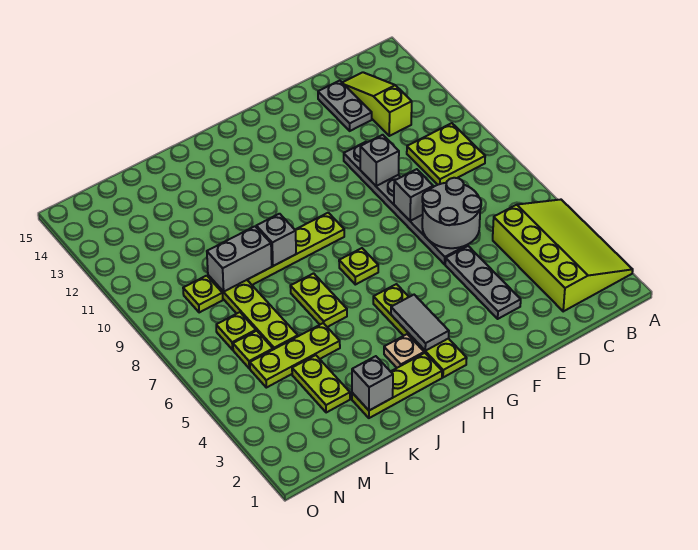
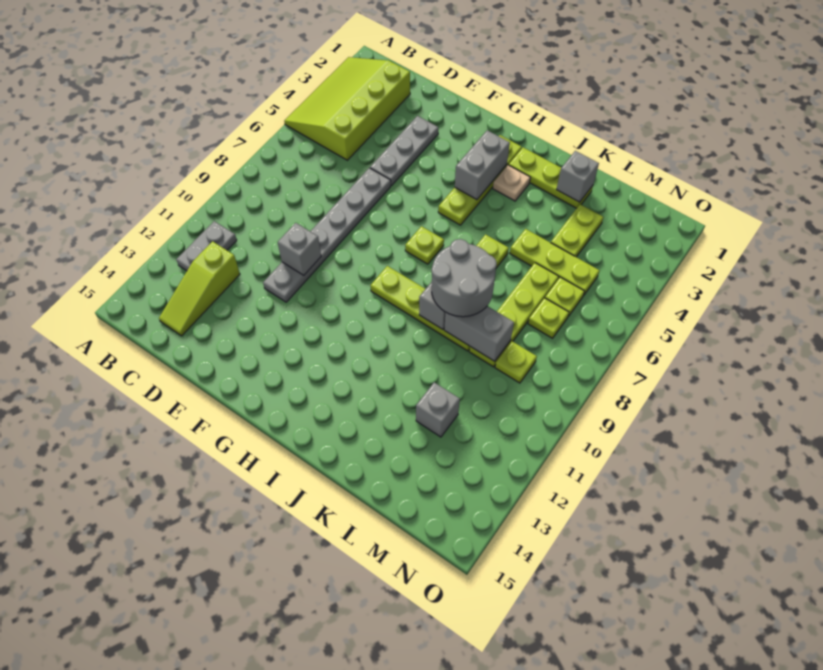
lime 2x2 plate [407,123,485,185] -> none
grey 2x2 round brick [422,178,481,248] -> grey 2x2 round brick moved to [432,239,497,317]
grey 1x2 plate [318,81,372,131] -> grey 1x2 plate moved to [176,221,237,271]
grey 1x1 brick [394,169,433,221] -> grey 1x1 brick moved to [416,382,460,437]
grey 1x2 tile [391,295,449,351] -> grey 1x2 brick [455,130,510,200]

